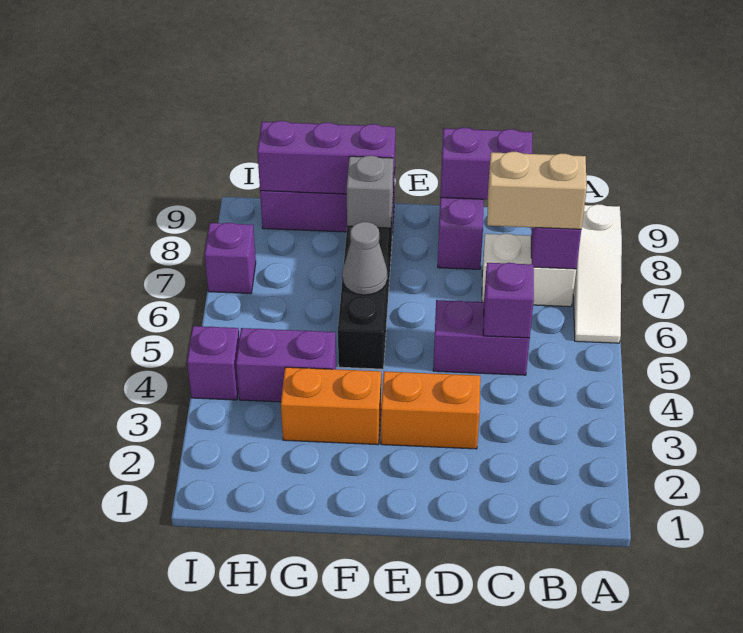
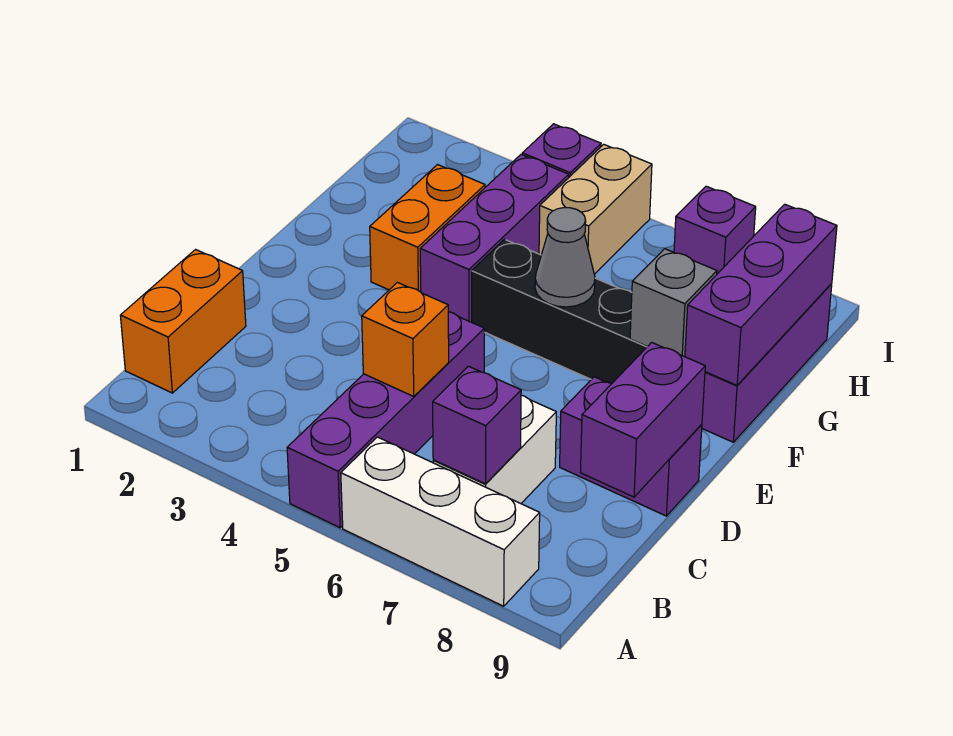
white 1x3 slope [573,204,622,343] -> white 1x3 brick [341,437,540,606]
tan 1x2 brick [487,152,587,229] -> tan 1x2 brick moved to [539,144,652,274]
purple 1x2 brick [433,300,530,375] -> purple 1x4 brick [287,312,484,528]
purple 1x1 brick [483,263,534,338] -> orange 1x1 brick [362,283,449,397]
orange 1x2 brick [381,371,480,449] -> orange 1x2 brick moved to [120,250,246,393]
purple 1x2 brick [236,328,336,402] -> purple 1x3 brick [420,155,569,322]

